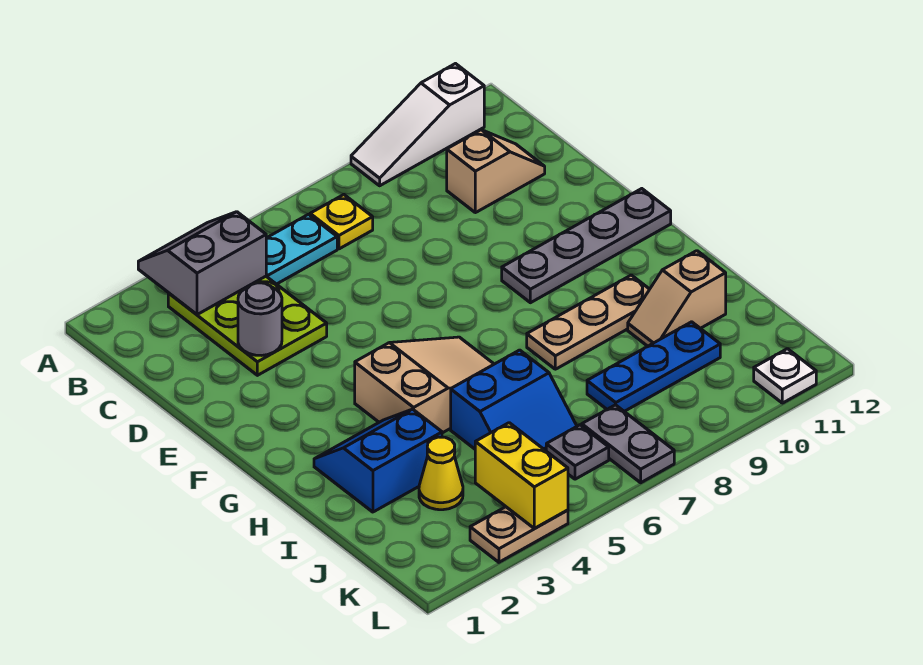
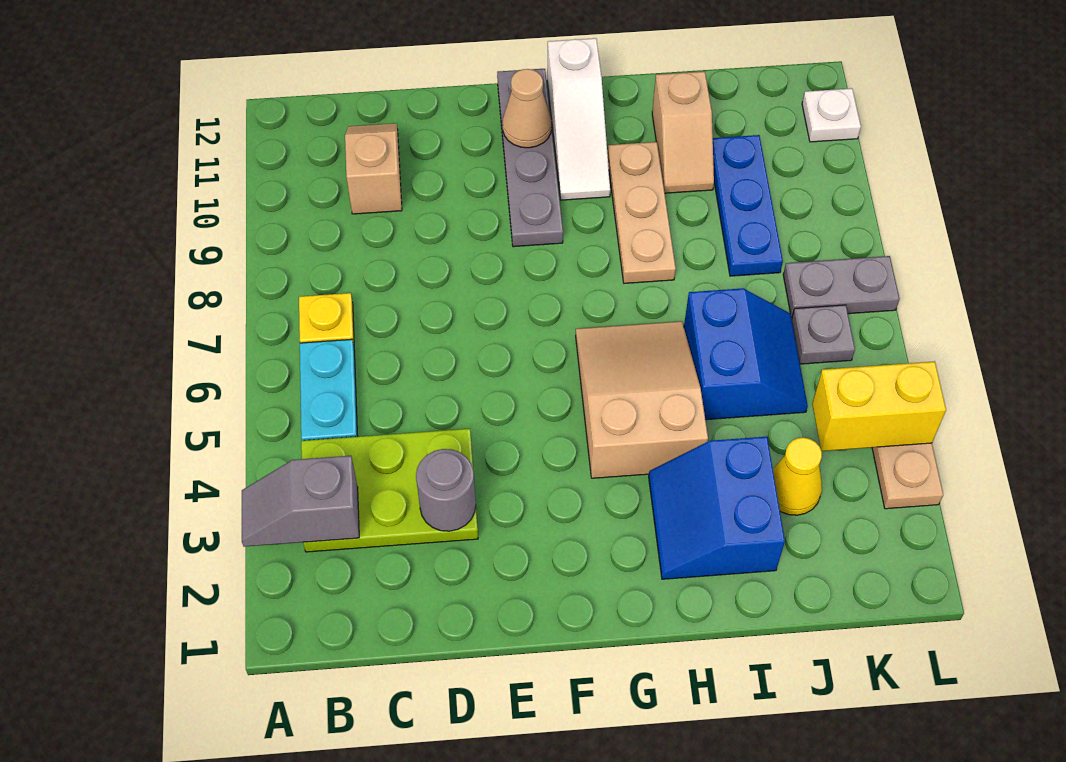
grey 2x2 slope [138,212,266,315] -> grey 1x2 slope [242,456,359,547]
white 1x3 slope [351,64,484,186] -> white 1x3 slope moved to [547,38,610,200]
none -> tan 1x1 cone [503,69,552,148]

